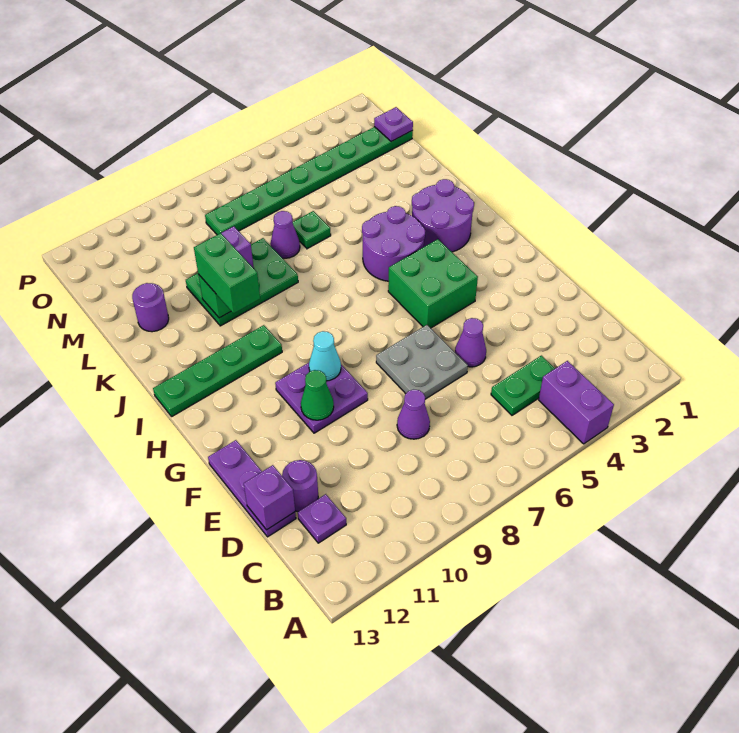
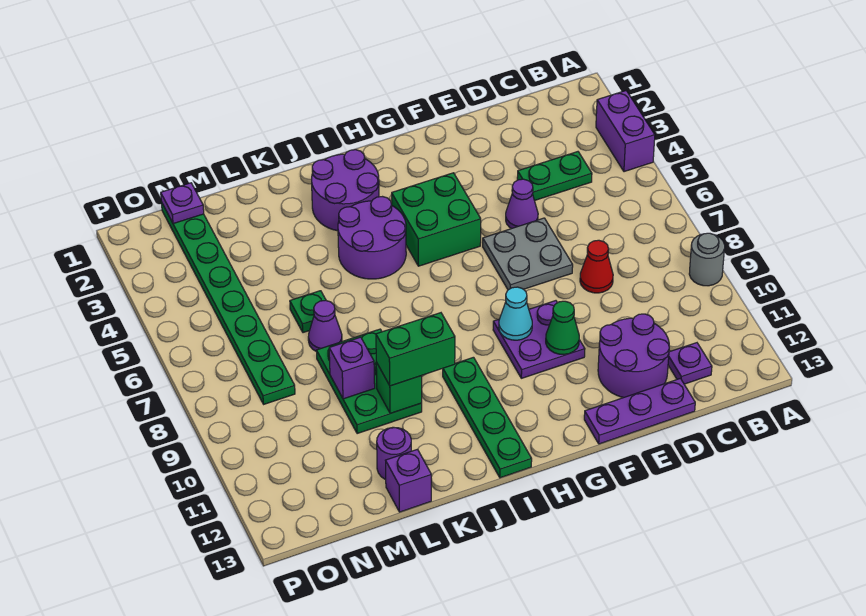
purple 1x2 brick [539,361,614,444] -> purple 1x2 brick turned to [596,91,655,172]
none -> grey 1x1 round brick [689,233,725,286]
green 1x2 plate [491,356,555,415] -> green 1x2 plate turned to [517,152,592,201]
purple 1x1 cone [397,390,430,439] -> red 1x1 cone [580,240,613,293]
purple 1x1 round brick [282,460,318,512] -> purple 2x2 round brick [598,314,669,398]
purple 1x1 brick [244,465,295,530] -> purple 1x1 brick moved to [386,449,431,512]

